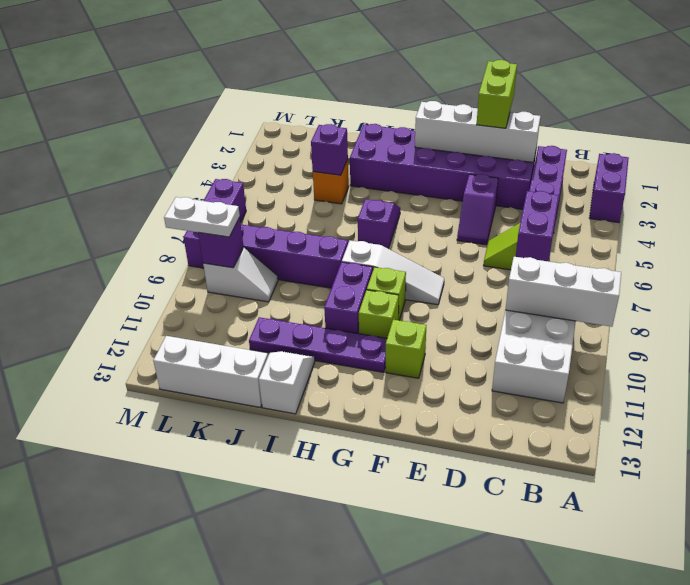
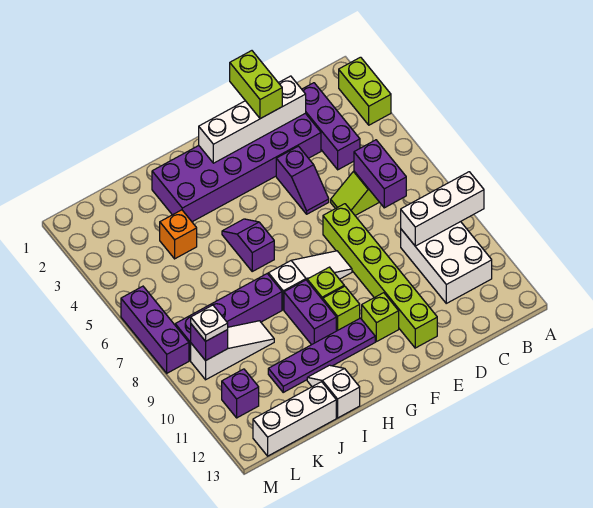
purple 1x2 brick [590,153,629,223] -> lime 1x2 brick [339,57,391,125]
none -> lime 1x6 brick [323,204,437,348]
purple 1x1 brick [311,124,348,175] -> purple 1x1 brick moved to [222,369,259,418]
white 1x2 slope [203,247,278,302] -> white 1x3 slope [191,321,274,380]
white 1x2 plate [164,197,240,237] -> white 1x1 plate [191,305,228,341]

